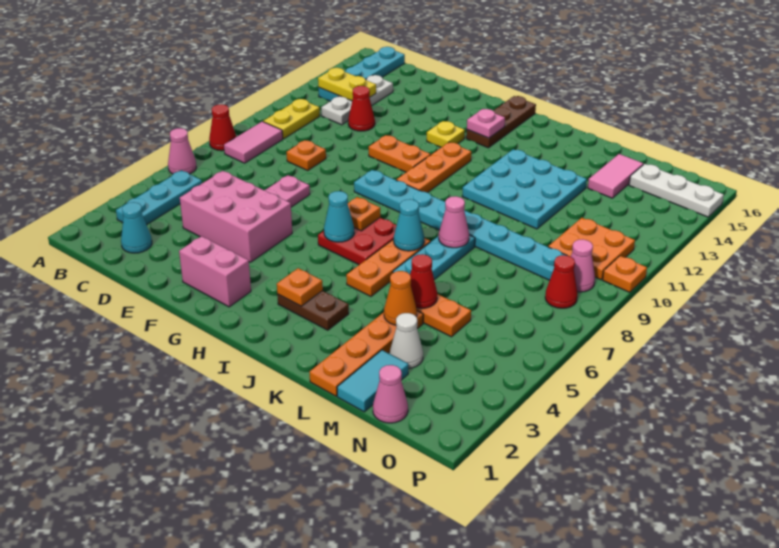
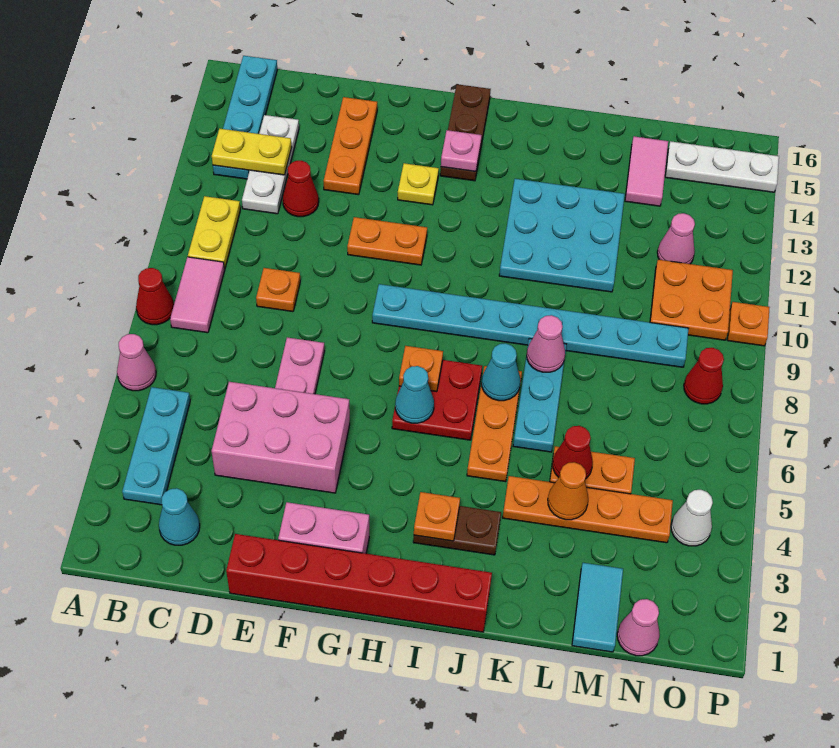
none -> red 1x6 brick [226,534,492,632]
orange 1x3 plate [397,142,471,192] -> orange 1x3 plate moved to [324,97,377,195]
orange 1x4 plate [310,311,423,396] -> orange 1x4 plate turned to [503,476,673,543]
white 1x1 cone [390,313,423,368] -> white 1x1 cone moved to [671,490,713,546]
pink 1x1 cone [571,239,595,292] -> pink 1x1 cone moved to [657,213,695,264]

